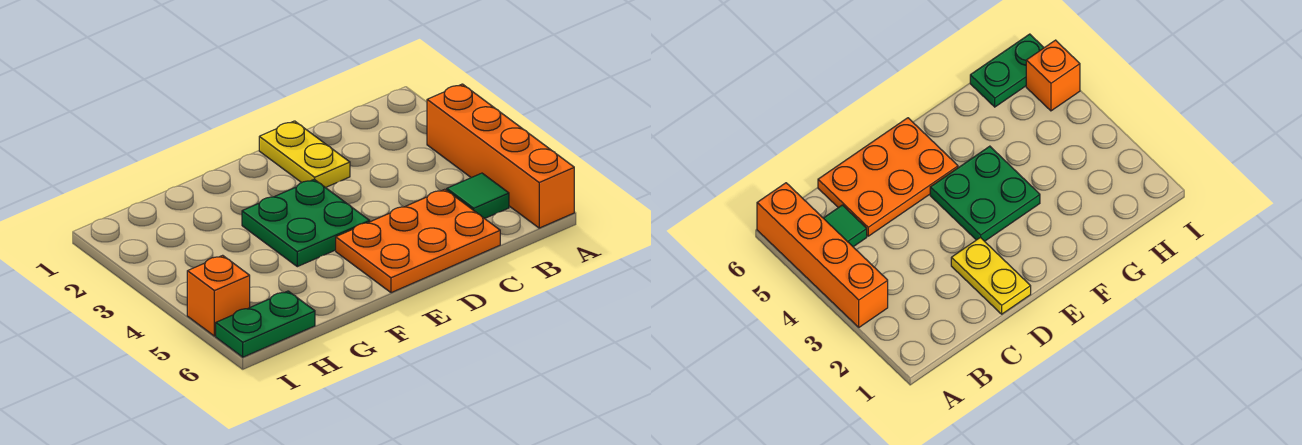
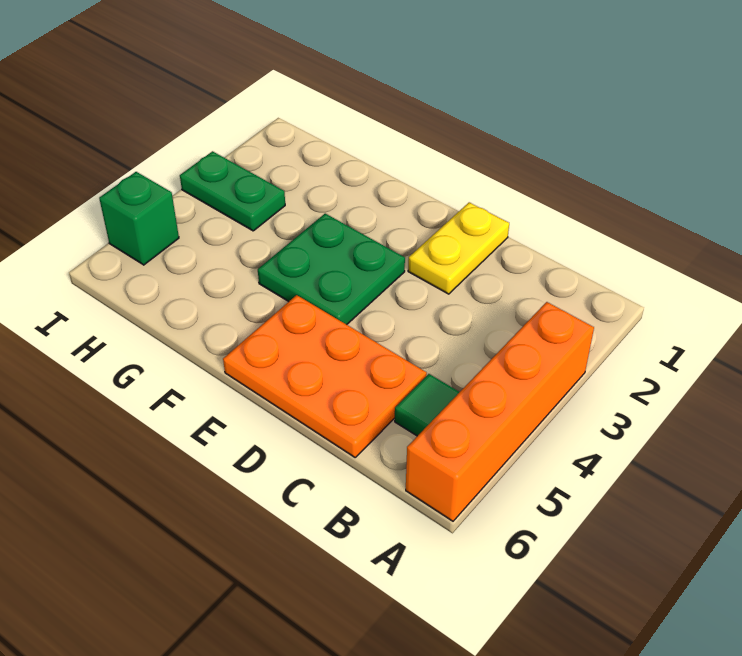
green 1x2 plate [216,291,315,357] -> green 1x2 plate moved to [180,151,285,231]
orange 1x1 brick [187,255,250,336] -> green 1x1 brick [99,172,179,265]

